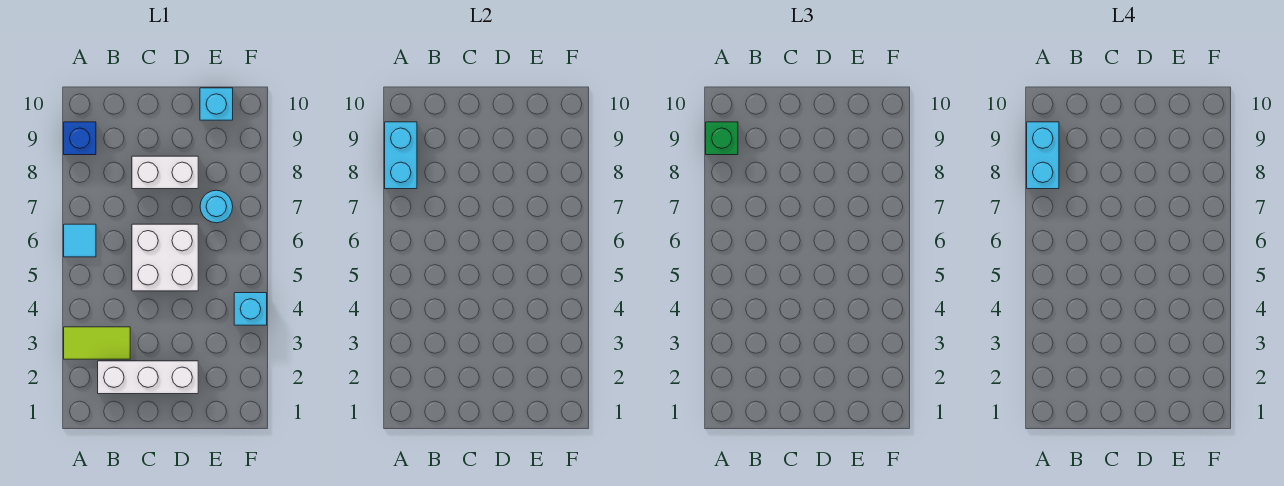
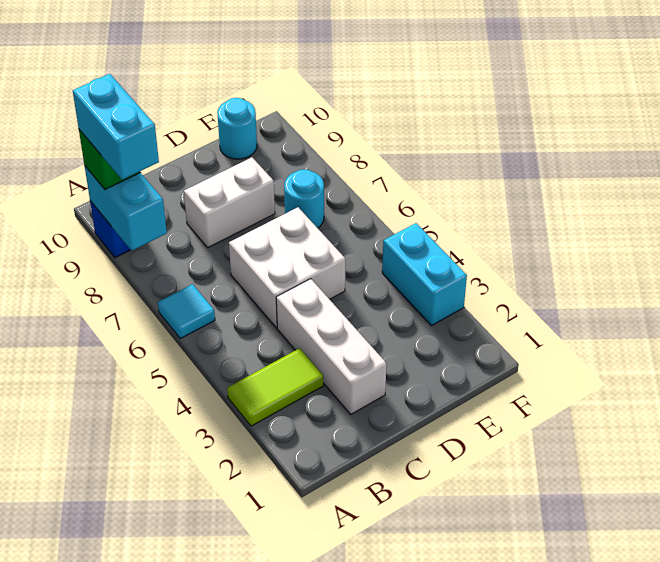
white 1x3 brick [98,361,198,394] -> white 1x3 brick turned to [276,279,387,414]
cyan 1x1 brick [200,88,233,120] -> cyan 1x1 round brick [217,98,257,159]
cyan 1x1 brick [234,293,267,325] -> cyan 1x2 brick [382,223,467,326]

